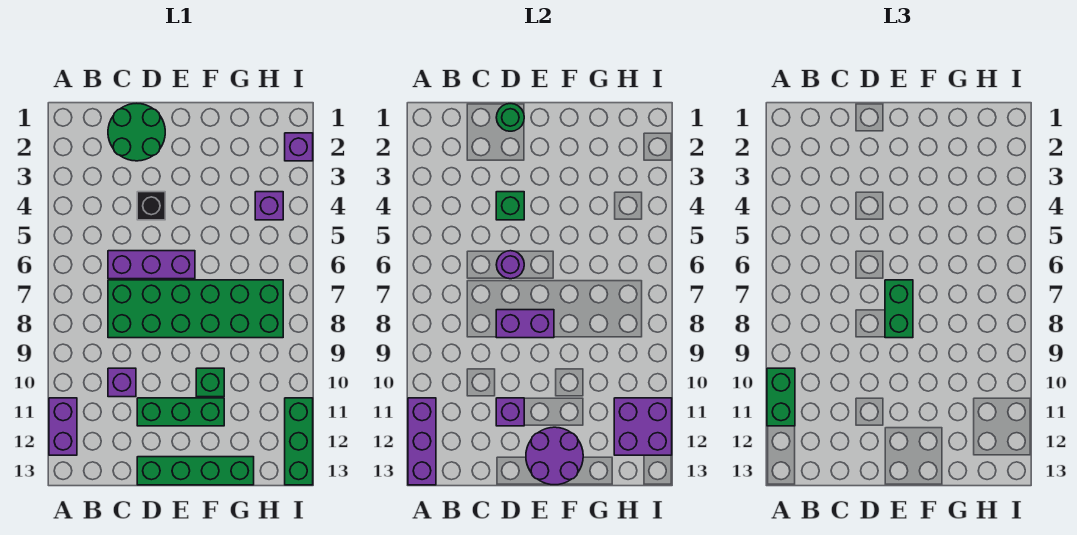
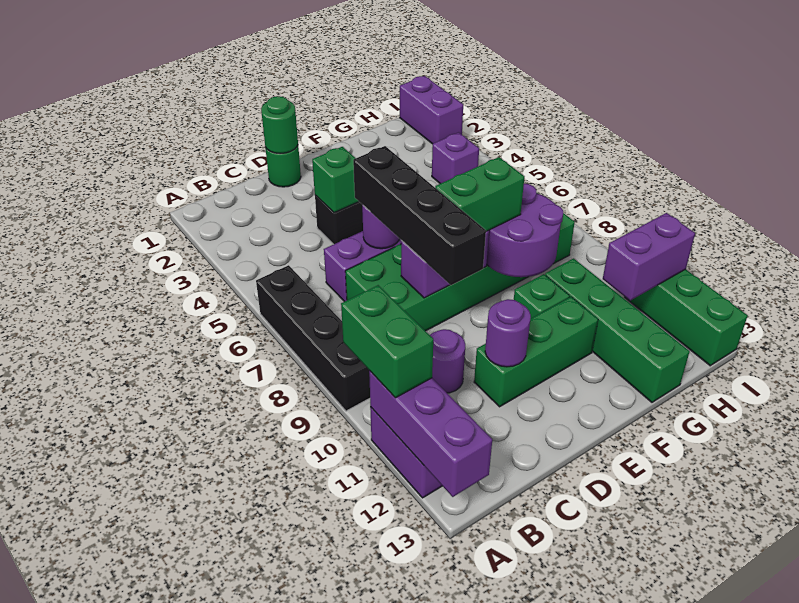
none -> black 1x4 brick [256,265,370,411]
green 2x2 round brick [108,103,165,161] -> green 1x1 round brick [265,145,301,187]
purple 1x1 brick [108,368,136,397] -> purple 1x1 round brick [430,329,465,393]
none -> black 1x4 brick [353,146,486,285]
purple 1x1 brick [496,398,524,426] -> purple 1x1 round brick [485,299,531,367]
green 1x4 brick [137,457,254,485] -> green 1x4 brick turned to [545,258,690,402]
green 1x2 brick [885,280,913,338] -> green 1x2 brick turned to [435,157,524,232]
purple 2x2 round brick [526,427,583,485] -> purple 2x2 round brick moved to [487,184,563,277]
purple 2x2 brick [614,398,672,455] -> purple 1x2 brick [603,213,695,301]
purple 1x1 brick [285,133,313,161] -> purple 1x2 brick [400,76,463,144]

